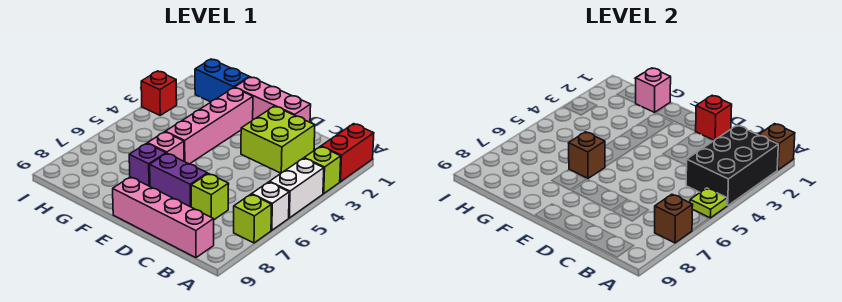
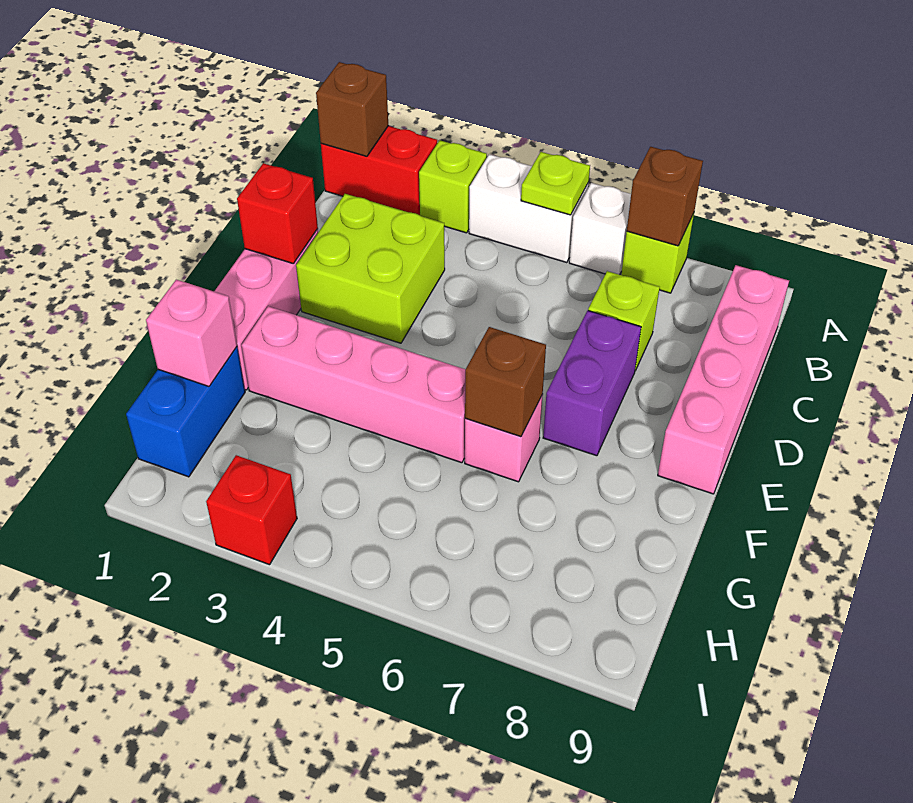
black 2x3 brick [686,125,778,206] -> none
purple 1x1 brick [129,143,166,186] -> none

